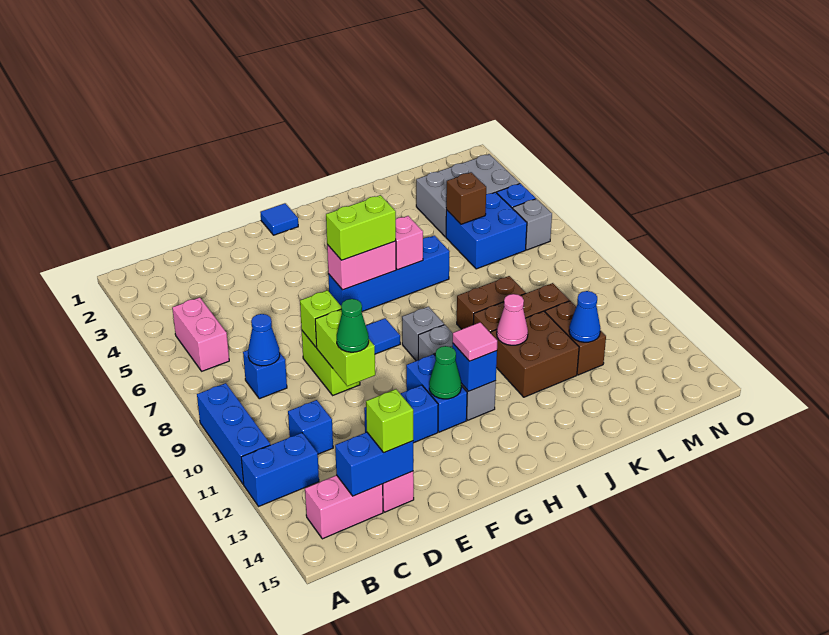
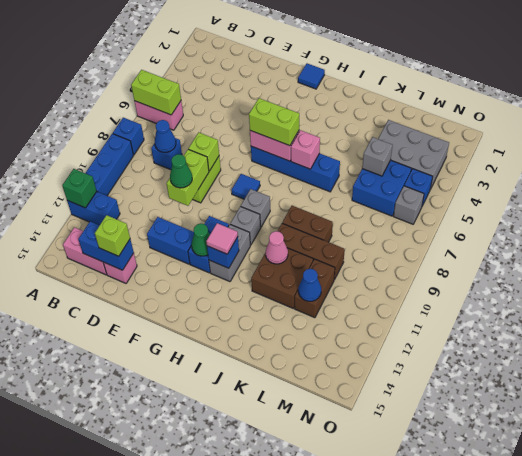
none -> lime 1x2 brick [131,70,181,115]
none -> green 1x1 brick [62,169,97,208]
pink 1x2 brick [172,297,229,371] -> pink 1x2 brick turned to [134,101,183,130]
blue 1x1 brick [288,400,333,454] -> blue 1x1 brick moved to [113,118,144,155]
brown 1x1 brick [446,172,486,224] -> grey 1x1 brick [362,137,392,176]

